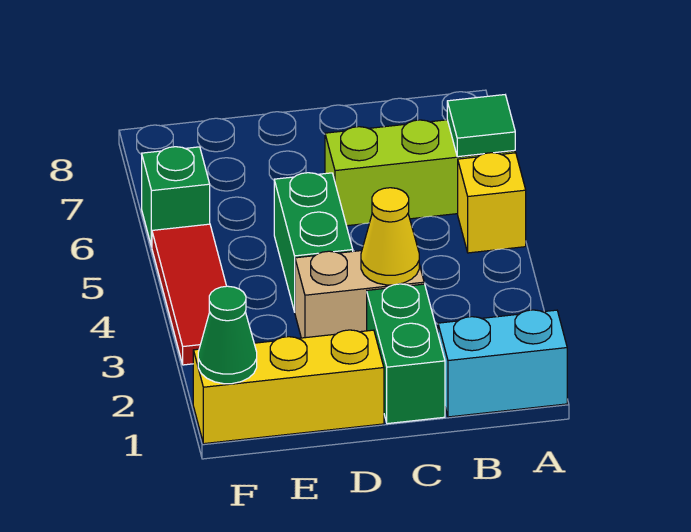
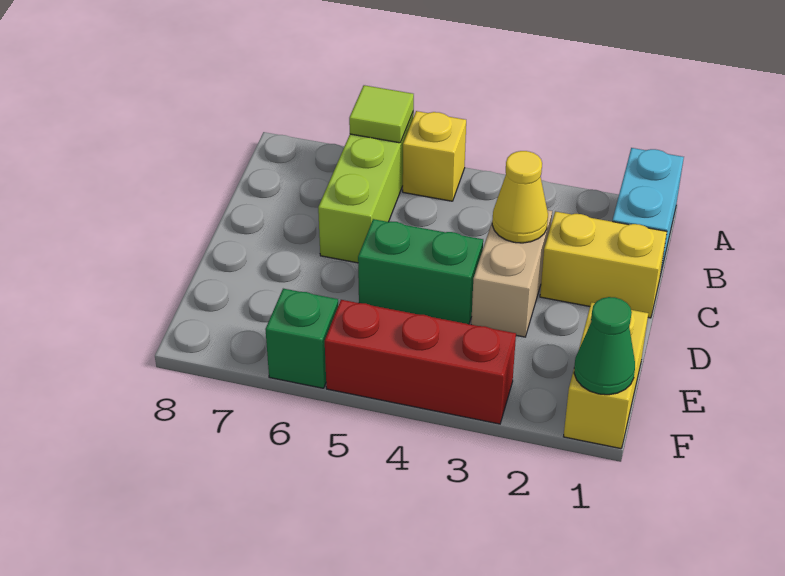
green 1x1 tile [447,95,515,157] -> lime 1x1 tile [349,85,414,143]
green 1x2 brick [367,284,445,424] -> yellow 1x2 brick [540,211,667,318]
yellow 1x3 brick [193,330,384,444] -> yellow 1x2 brick [564,302,648,449]
red 1x3 tile [152,224,226,365] -> red 1x3 brick [325,300,516,424]

